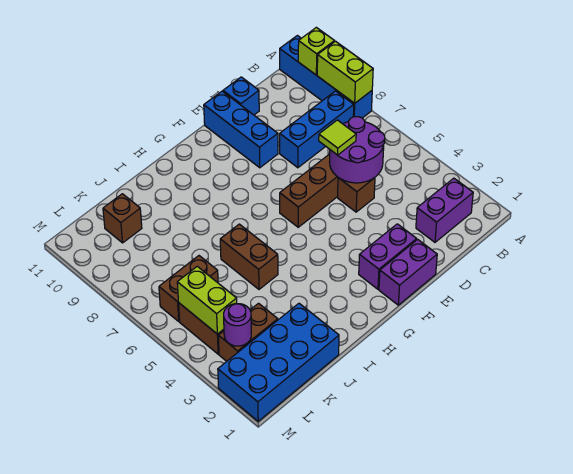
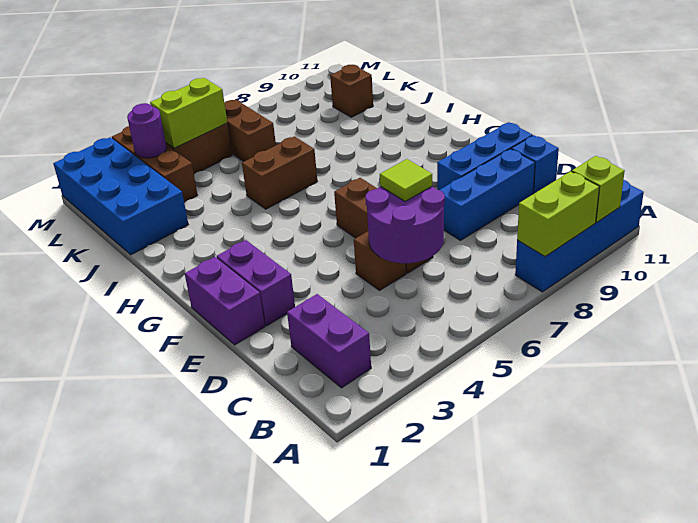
blue 1x3 brick [280,91,354,168] -> blue 1x3 brick turned to [440,149,535,240]
brown 1x2 brick [218,303,278,361] -> brown 1x3 brick [112,126,198,202]

